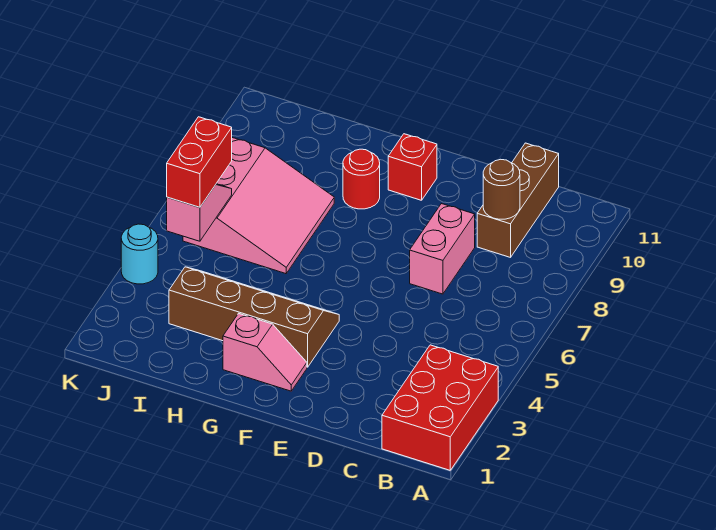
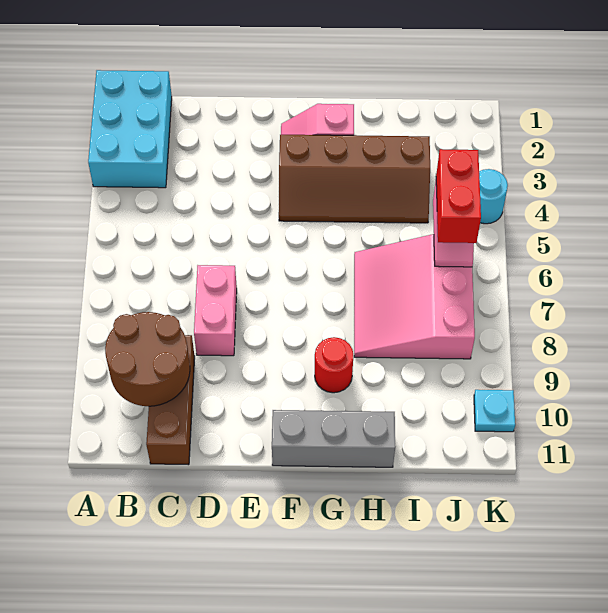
red 2x3 brick [382,345,498,470] -> cyan 2x3 brick [88,70,172,188]
brown 1x1 round brick [483,159,520,219] -> brown 2x2 round brick [105,312,190,406]
red 1x1 brick [388,134,437,200] -> none
none -> grey 1x3 brick [272,410,395,467]
none -> cyan 1x1 plate [474,390,515,432]

